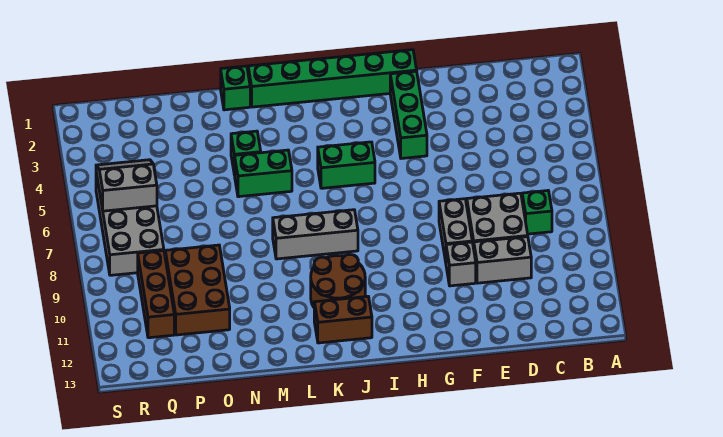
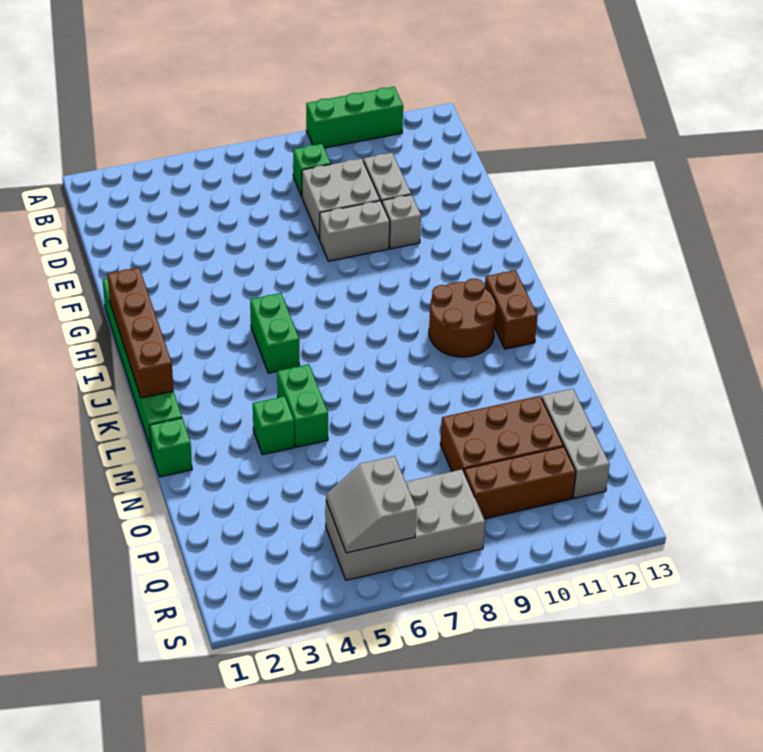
green 1x3 brick [390,71,427,158] -> green 1x3 brick moved to [306,87,403,148]
none -> brown 1x4 brick [107,268,173,398]
grey 1x3 brick [273,210,358,259] -> grey 1x3 brick moved to [542,389,610,498]

